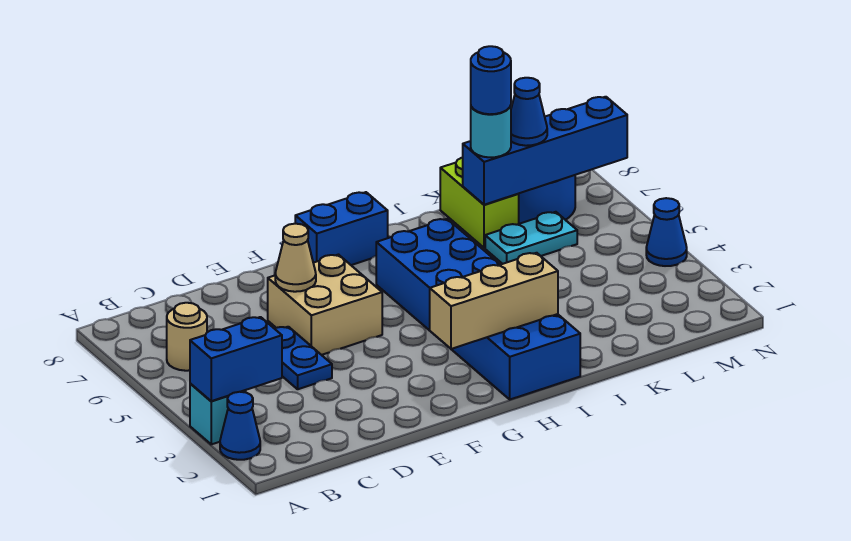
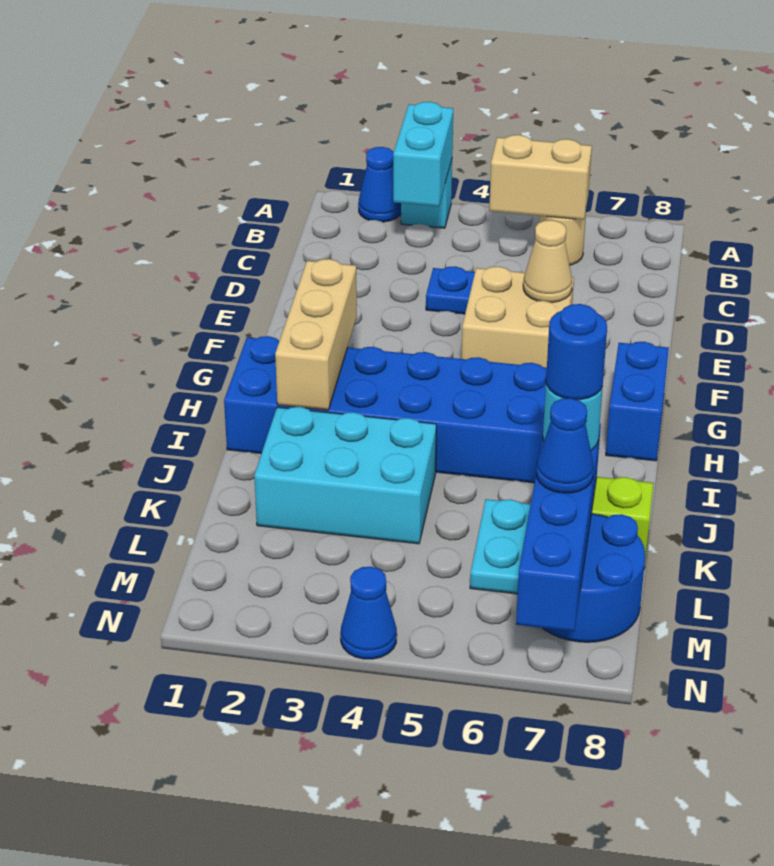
blue 1x2 brick [190,317,282,401] -> cyan 1x2 brick [393,102,453,207]
none -> tan 1x2 brick [489,135,592,220]
none -> cyan 2x3 brick [254,407,436,544]

